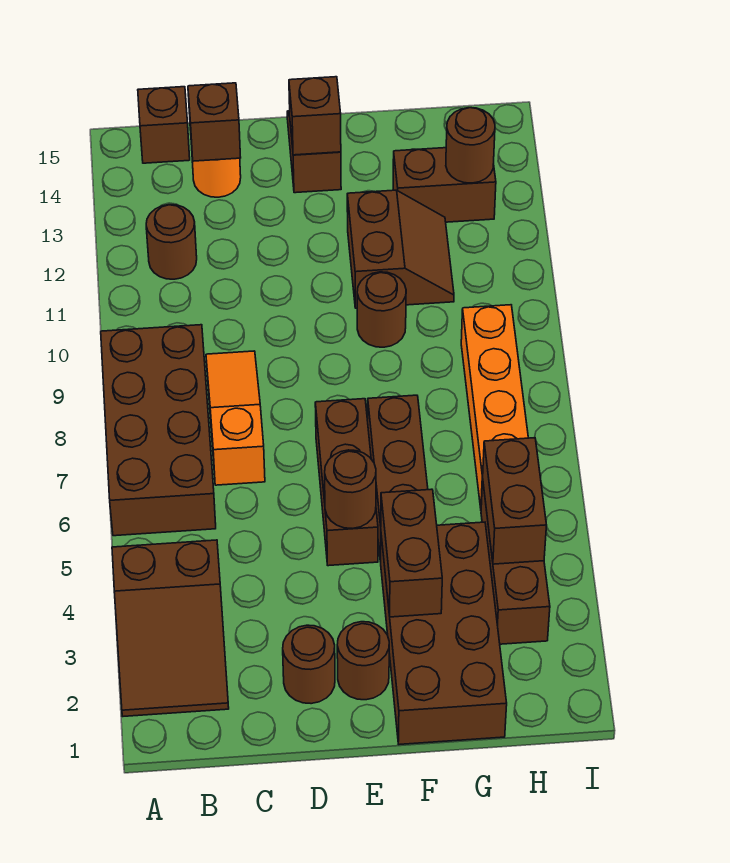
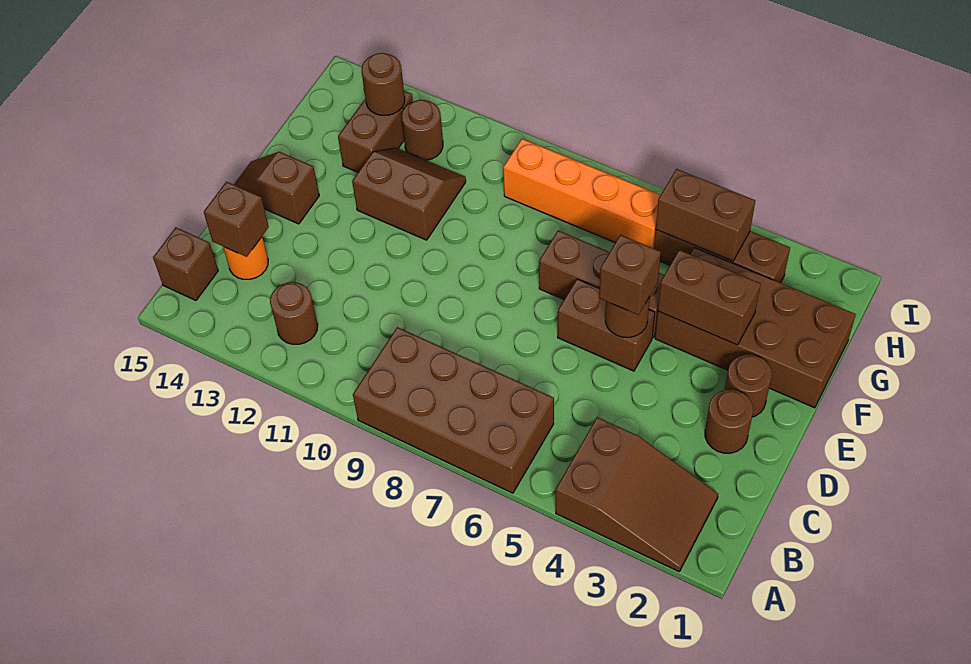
orange 1x3 slope [206,351,265,485] -> none
brown 1x3 brick [315,399,378,566] -> brown 1x2 brick [558,279,655,371]
brown 1x1 brick [289,77,341,155] -> brown 1x1 brick moved to [599,235,661,315]
brown 1x1 round brick [357,272,406,347] -> brown 1x1 round brick moved to [402,100,443,160]

